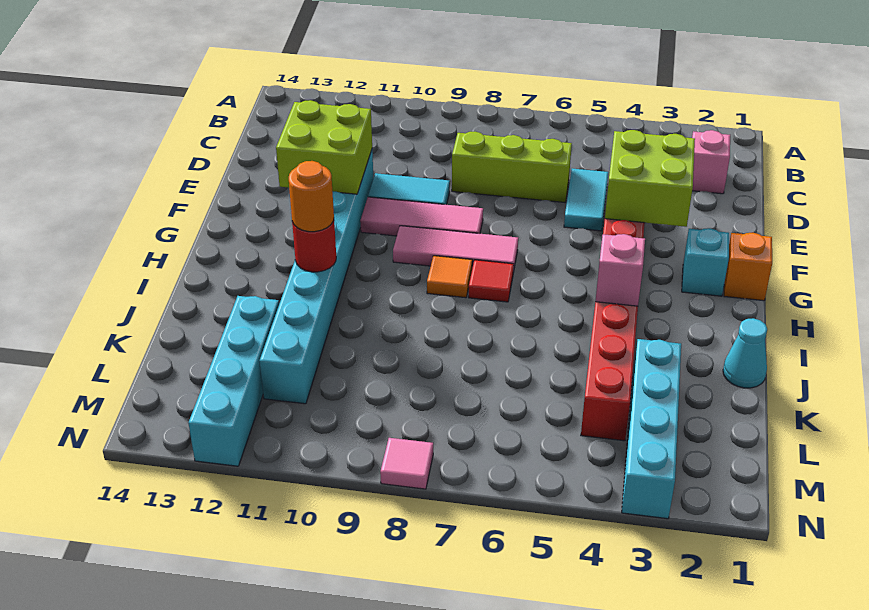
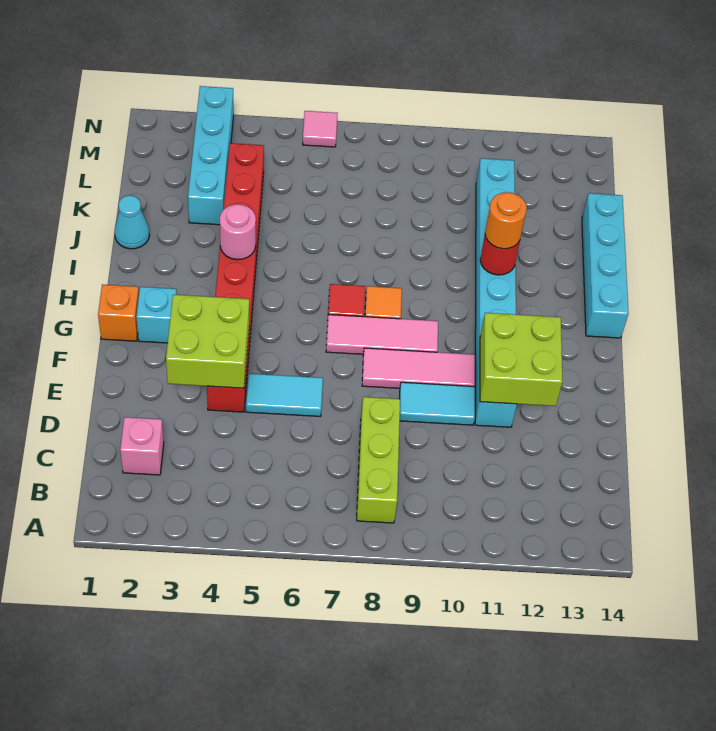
cyan 1x2 tile [564,169,608,231] -> cyan 1x2 tile turned to [246,374,323,416]
lime 1x3 brick [452,132,572,202] -> lime 1x3 brick turned to [357,397,400,523]
pink 1x1 brick [595,234,645,306] -> pink 1x1 round brick [220,204,256,260]
cyan 1x4 brick [189,296,279,466] -> cyan 1x4 brick moved to [582,193,629,338]
pink 1x1 tile [380,438,433,489] -> pink 1x1 tile moved to [303,111,338,147]

